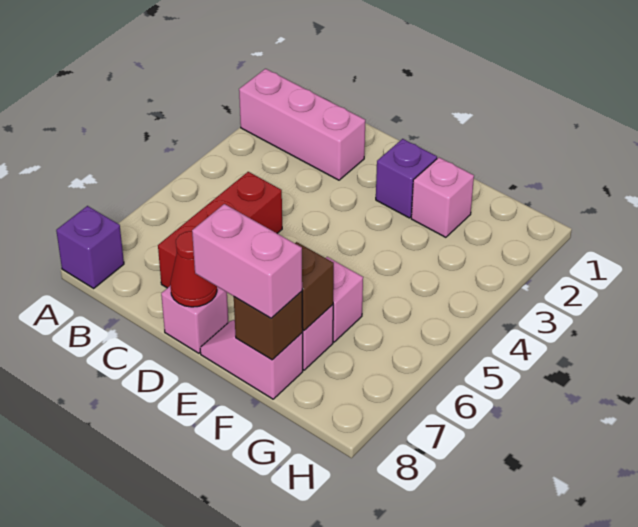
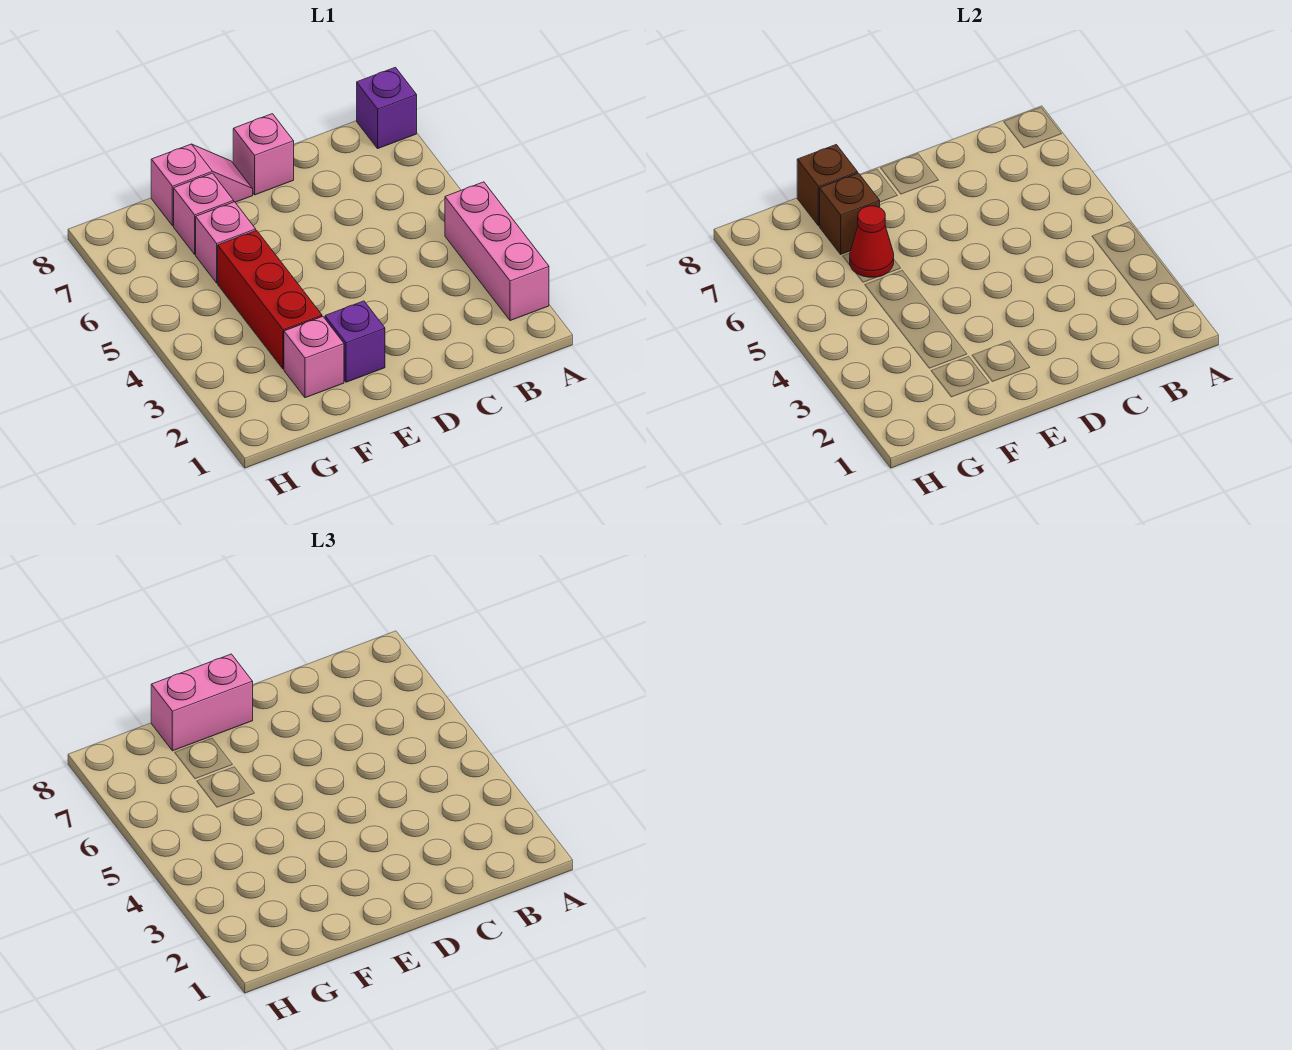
pink 1x3 brick [239,69,365,180] -> pink 1x3 brick turned to [445,182,549,321]
red 1x3 brick [158,172,282,288] -> red 1x3 brick moved to [218,230,322,369]
red 1x1 cone [170,231,217,307] -> red 1x1 cone moved to [850,206,894,277]

